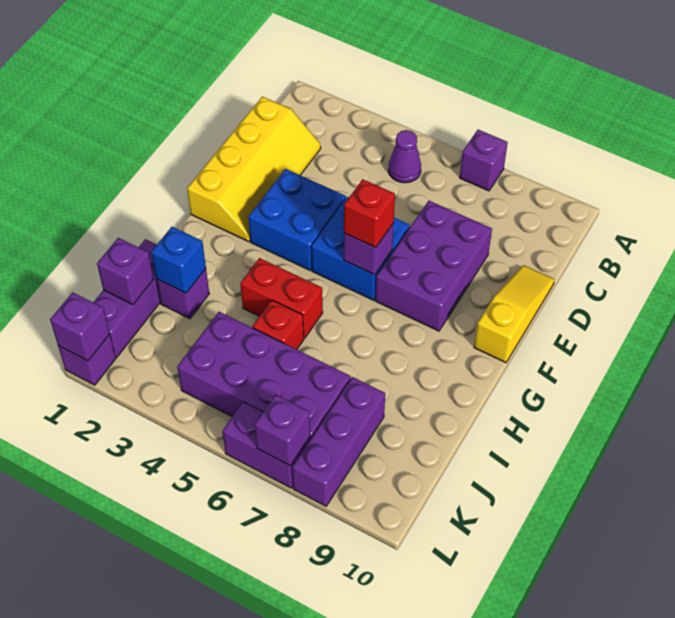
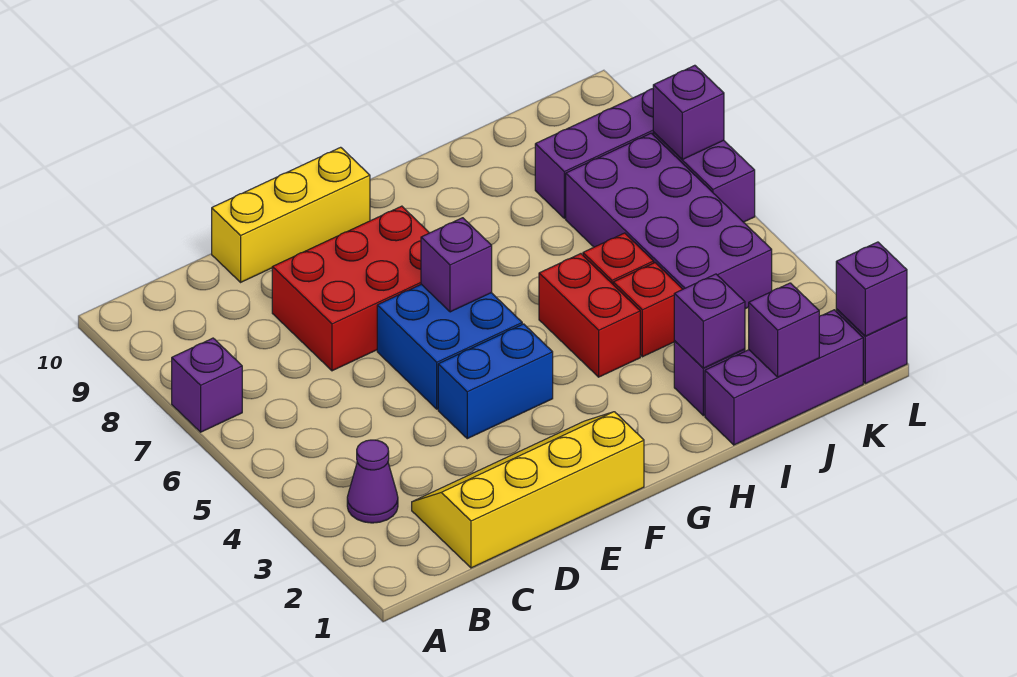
purple 1x1 cone [388,130,421,183] -> purple 1x1 cone moved to [347,440,398,523]
purple 2x3 brick [375,201,492,331] -> red 2x3 brick [272,206,429,371]
yellow 1x3 slope [474,265,555,363] -> yellow 1x3 brick [212,147,370,282]
blue 2x2 brick [249,169,346,271] -> blue 1x2 brick [438,324,553,439]
red 1x1 brick [344,179,395,248] -> red 1x1 brick moved to [613,263,683,357]
blue 1x1 brick [151,227,206,293] -> purple 1x1 brick [674,274,745,368]

